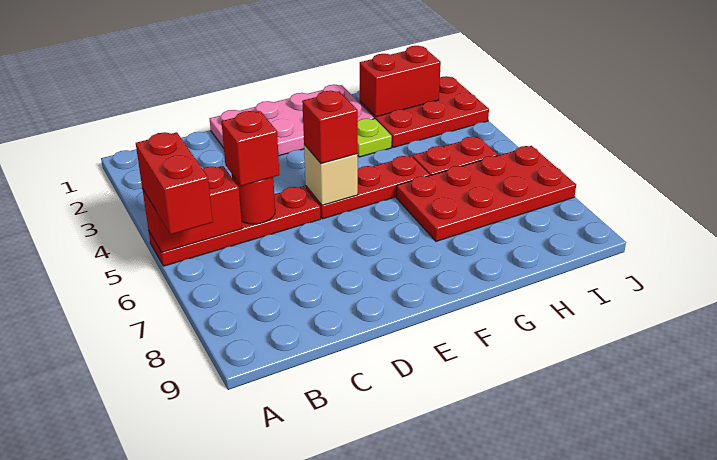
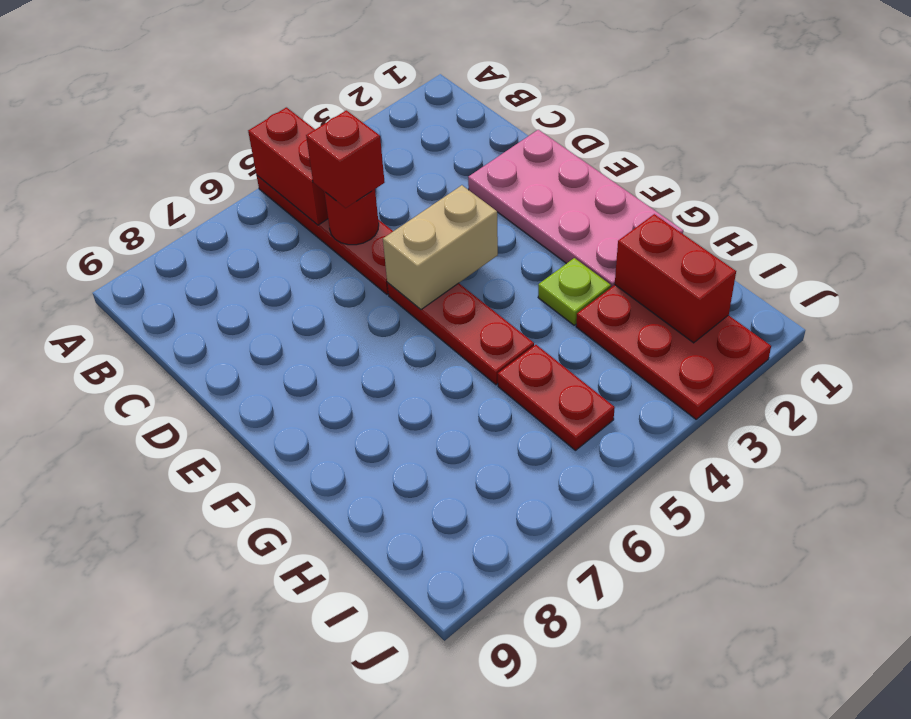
red 1x2 brick [136,132,213,234] -> none
tan 1x1 brick [304,144,358,205] -> tan 1x2 brick [383,185,498,310]
red 1x1 brick [302,91,358,164] -> none
red 2x4 plate [396,146,576,241] -> none

